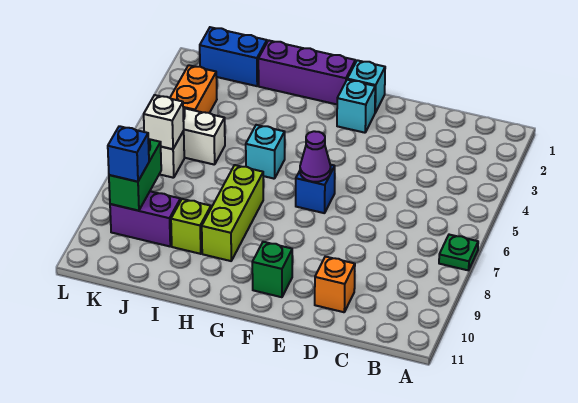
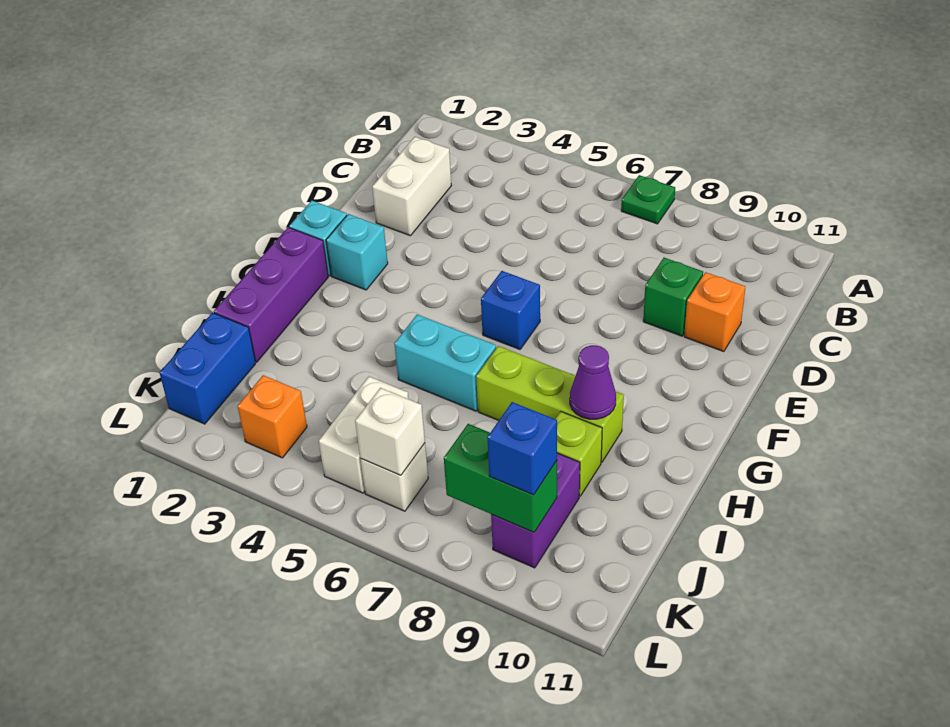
none -> white 1x2 brick [372,137,451,236]
purple 1x1 cone [300,131,331,182] -> purple 1x1 cone moved to [570,345,616,419]
green 1x1 brick [252,242,292,297] -> green 1x1 brick moved to [643,258,703,336]
cyan 1x1 brick [246,125,285,179] -> cyan 1x2 brick [394,315,496,411]
orange 1x2 brick [170,65,217,113] -> orange 1x1 brick [238,375,307,458]

